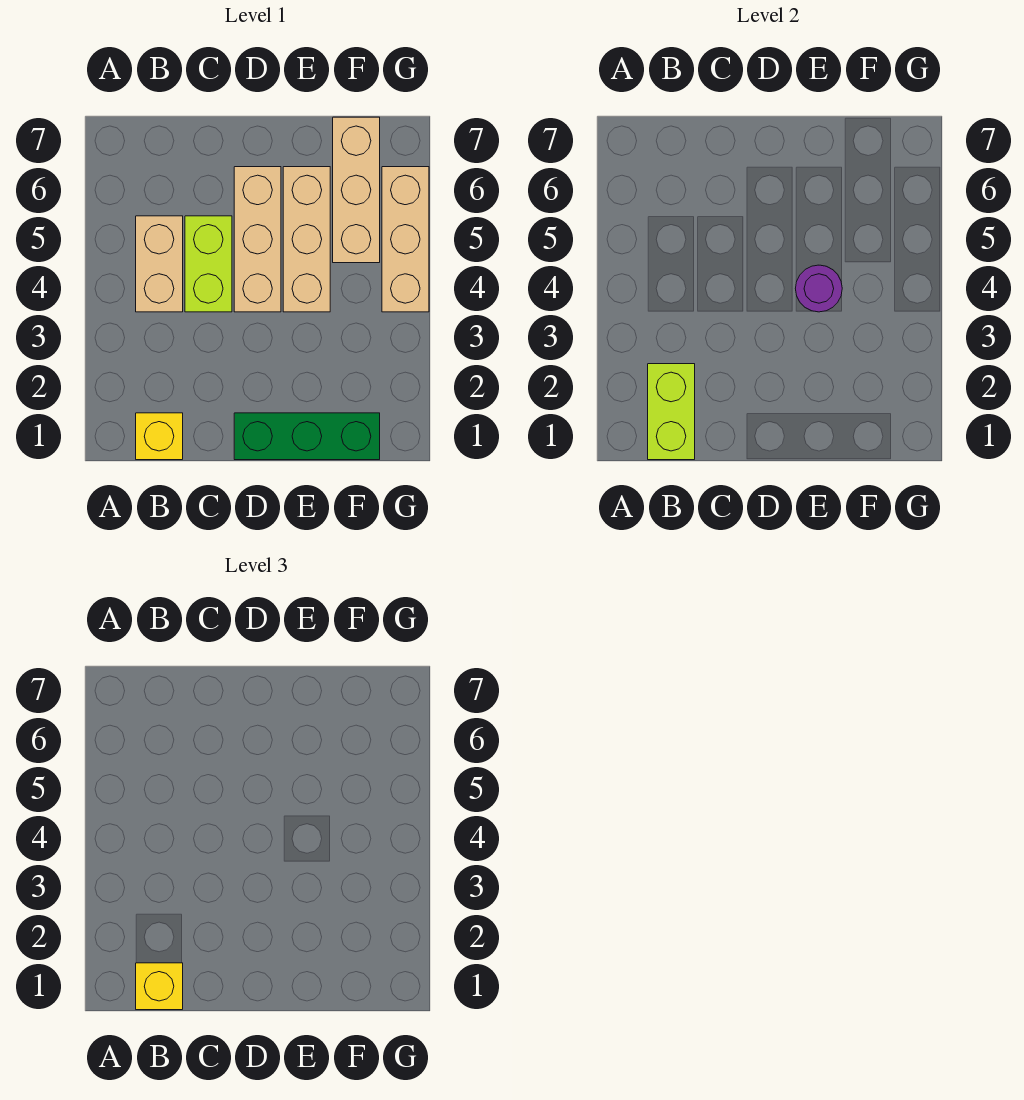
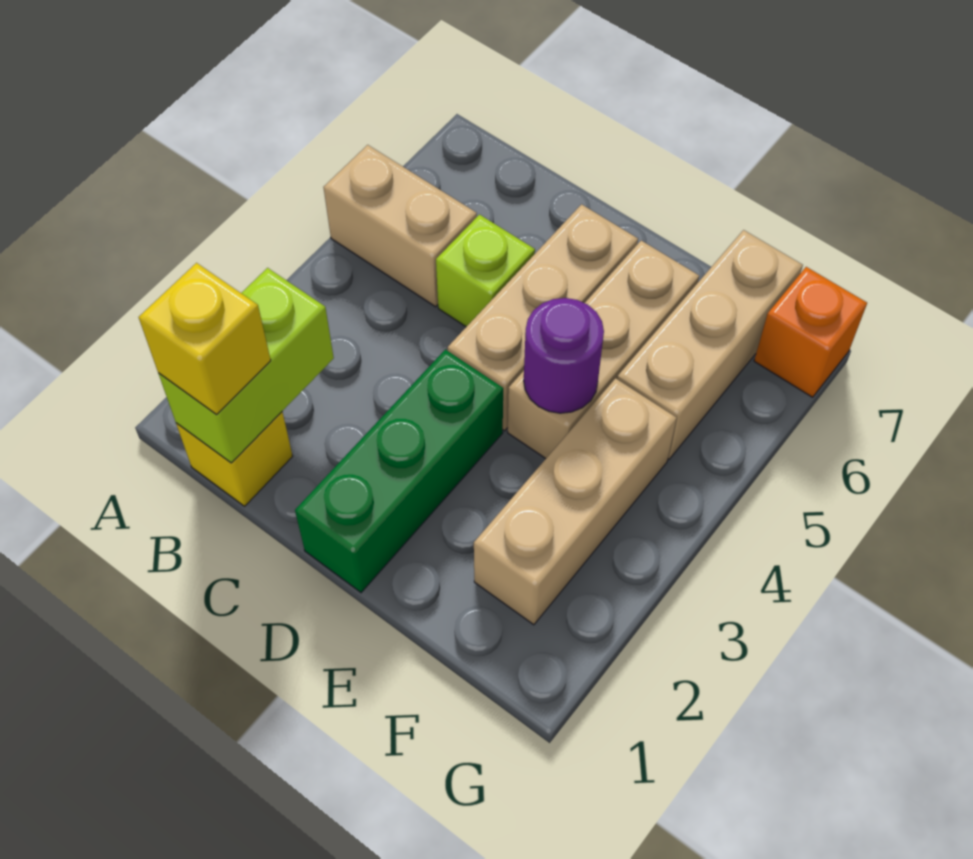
tan 1x2 brick [136,216,183,312] -> tan 1x2 brick turned to [323,145,477,307]
lime 1x2 brick [185,216,232,312] -> lime 1x1 brick [436,215,535,327]
green 1x3 brick [234,413,380,460] -> green 1x3 brick turned to [295,350,503,592]
tan 1x3 brick [382,167,429,312] -> tan 1x3 brick moved to [474,378,677,625]
none -> orange 1x1 brick [754,267,867,397]

